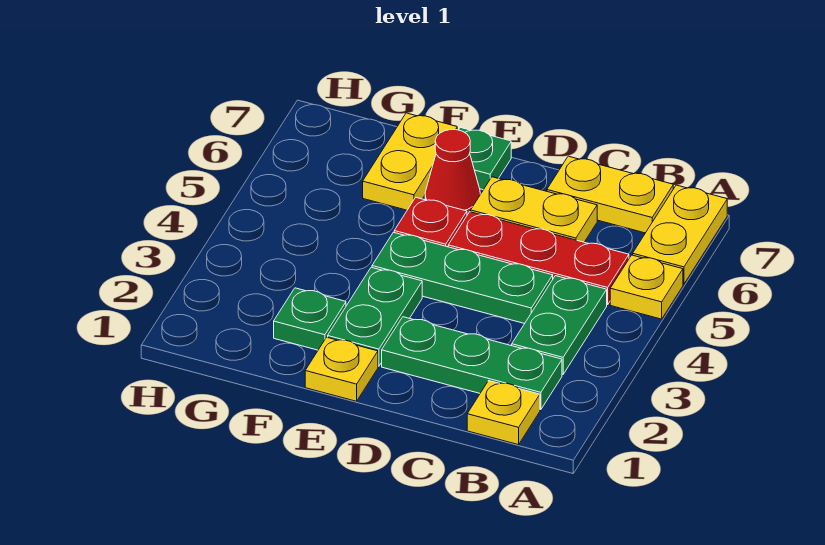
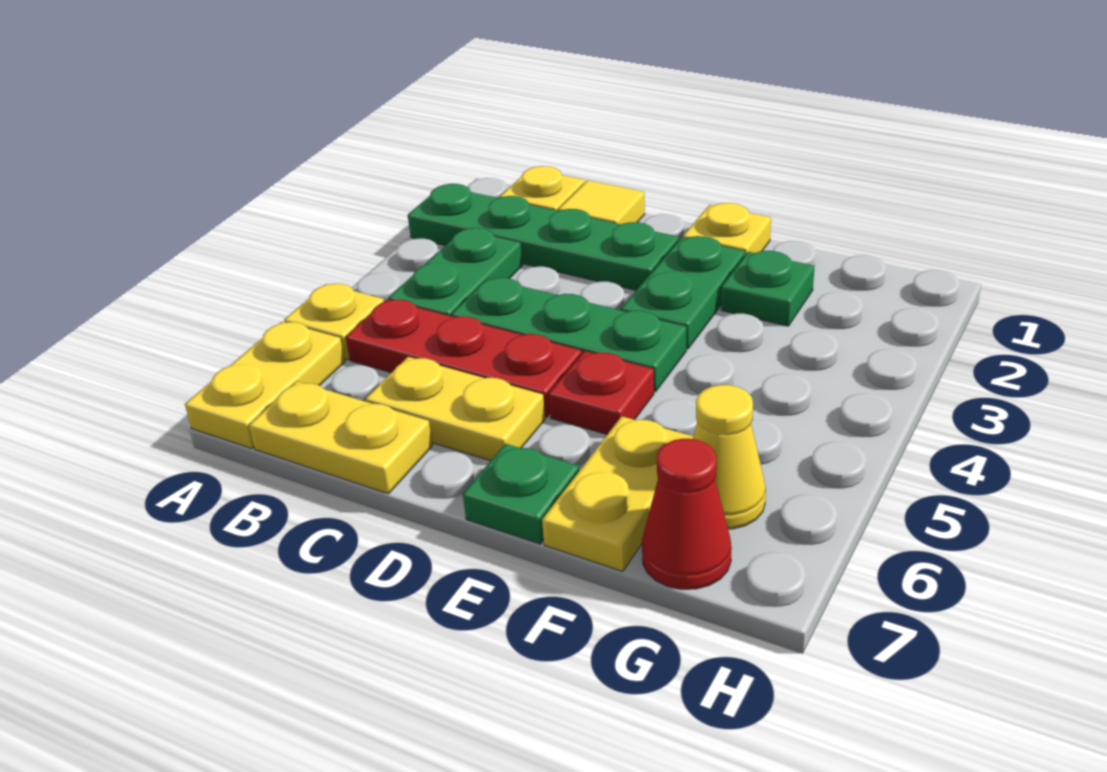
green 1x3 plate [382,317,562,410] -> green 1x4 plate [408,184,679,290]
none -> yellow 1x1 tile [558,180,645,224]
red 1x1 cone [425,130,480,215] -> red 1x1 cone moved to [642,439,732,589]
none -> yellow 1x1 cone [693,385,766,529]

